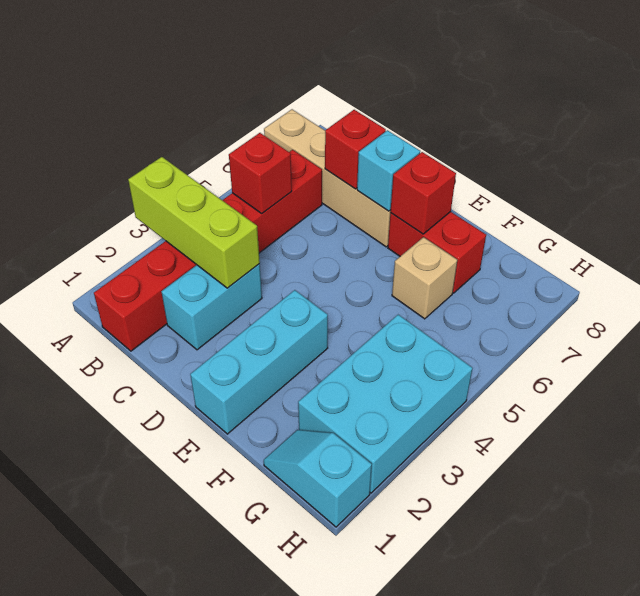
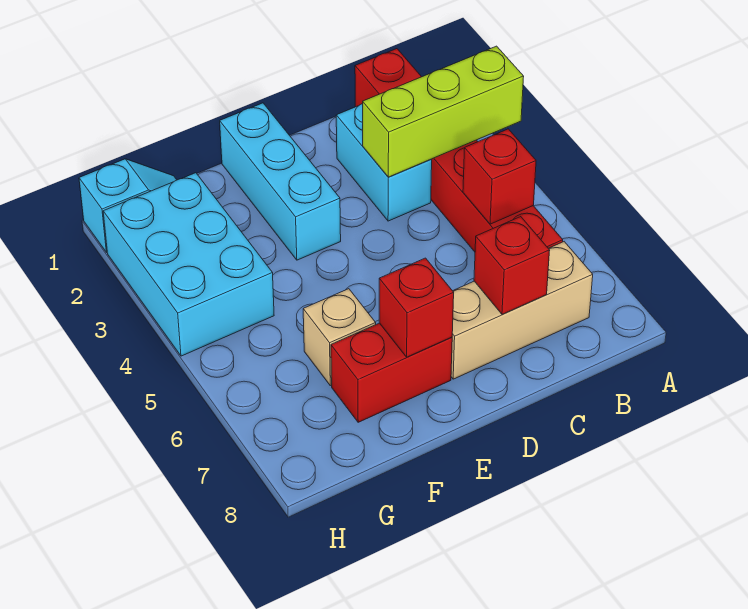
tan 1x4 brick [264,109,391,247] -> tan 1x3 brick [451,242,593,379]
cyan 1x1 brick [357,130,420,211] -> none

